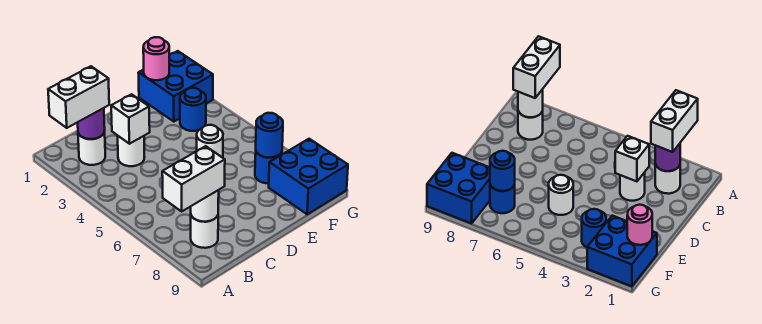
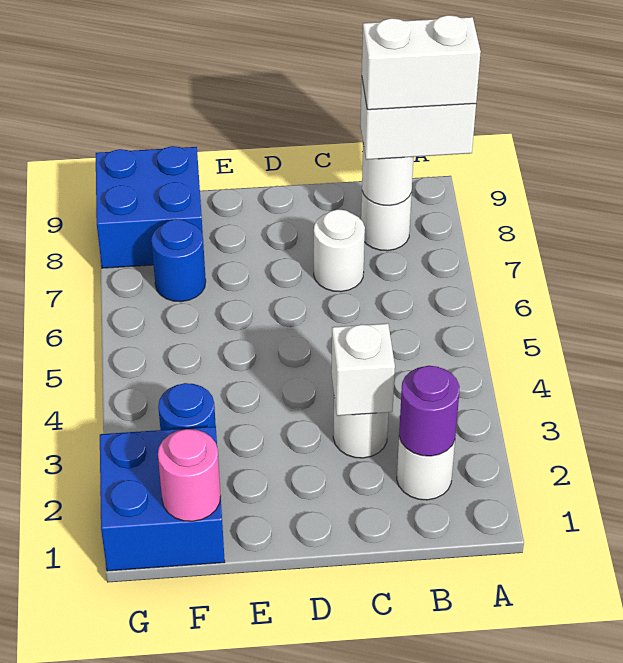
white 1x2 brick [48,66,109,128] -> white 1x2 brick moved to [362,15,481,110]
white 1x1 round brick [197,125,223,158] -> white 1x1 round brick moved to [314,209,365,292]
blue 1x1 round brick [256,113,283,157] -> none

